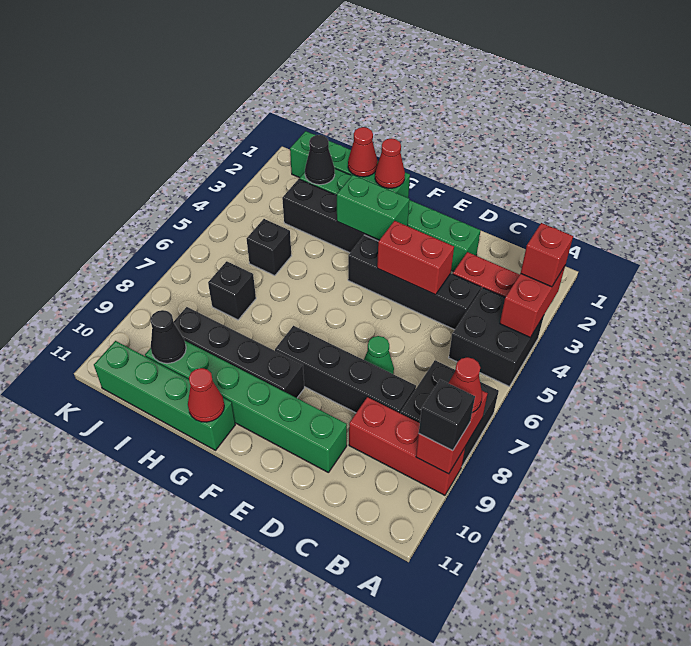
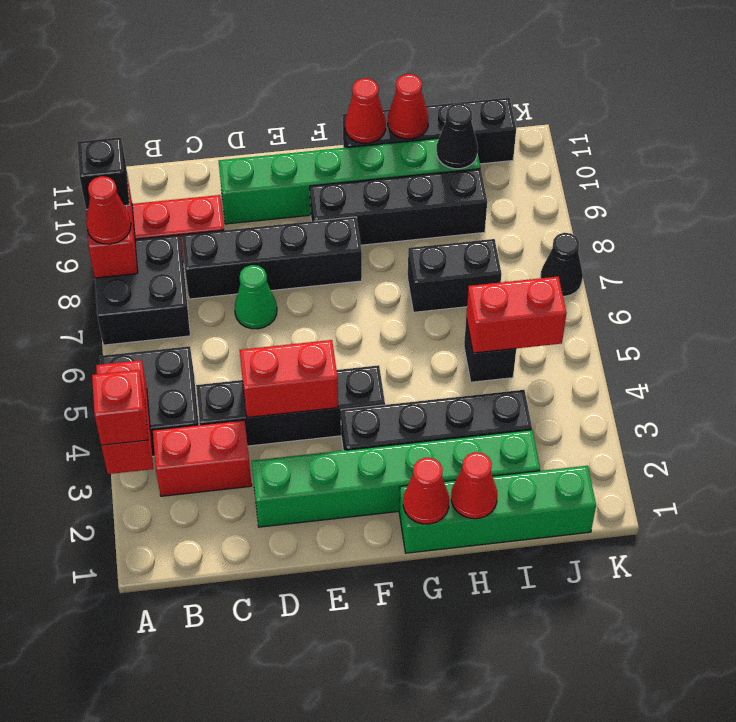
green 1x2 brick [336,175,409,240] -> none
green 1x4 brick [94,341,235,450] -> black 1x4 brick [343,98,516,164]
none -> red 1x1 cone [388,74,428,139]
black 1x1 cone [305,135,335,185] -> black 1x1 cone moved to [541,233,583,296]
none -> red 1x2 brick [466,277,567,353]
black 1x1 brick [208,261,256,320] -> black 1x2 brick [408,239,502,312]

